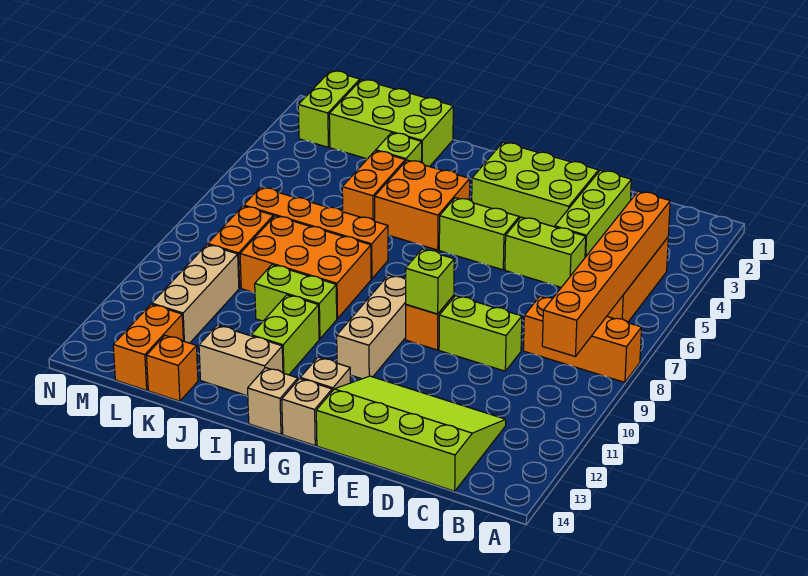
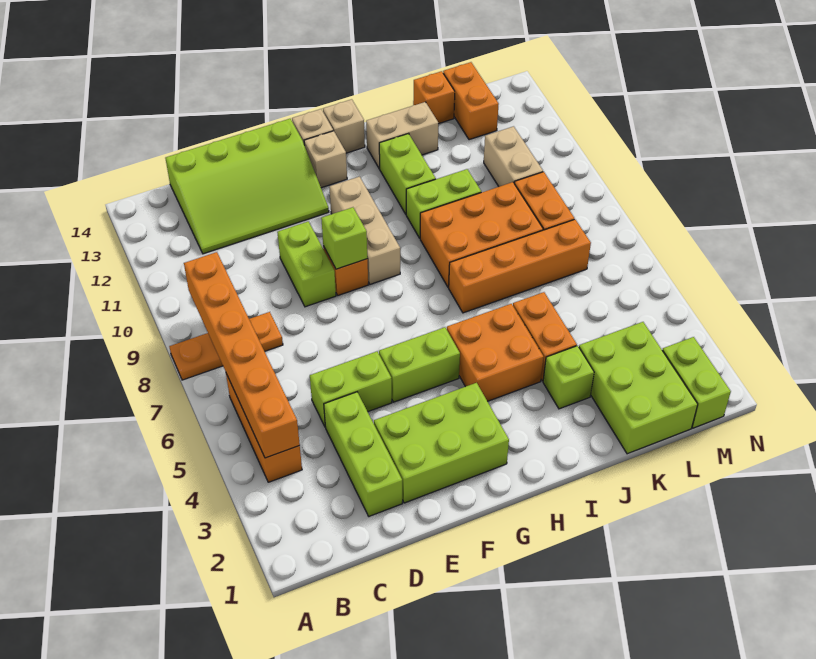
orange 1x3 brick [523,296,642,382] -> orange 1x3 plate [169,312,283,380]
lime 1x2 brick [439,296,522,371] -> lime 1x2 brick turned to [277,221,336,307]
lime 2x3 brick [329,80,453,167] -> lime 2x3 brick turned to [579,322,698,454]
tan 1x3 brick [152,245,239,343] -> tan 1x2 brick [484,126,543,187]

